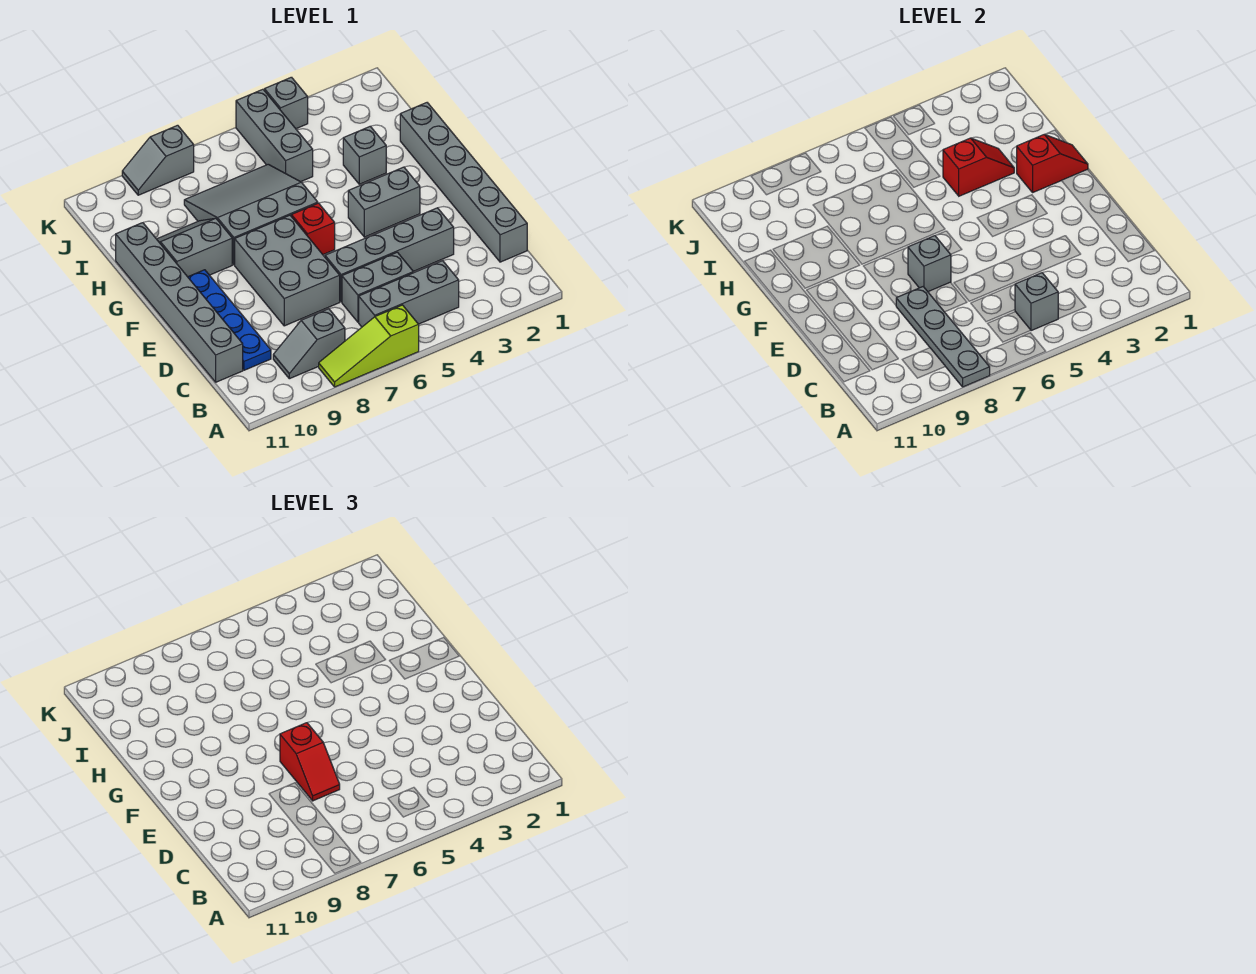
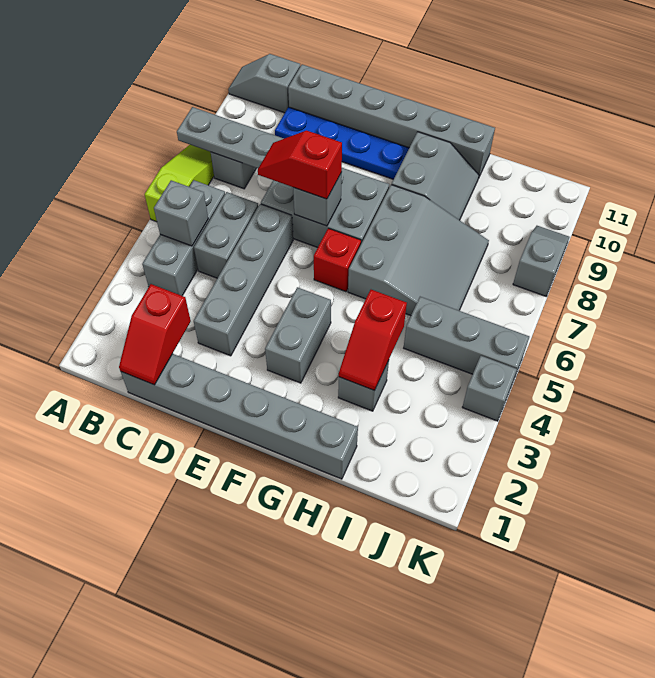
none -> grey 1x2 slope [228,54,300,113]
red 1x2 slope [1017,134,1088,192] -> red 1x2 slope moved to [119,284,191,385]

